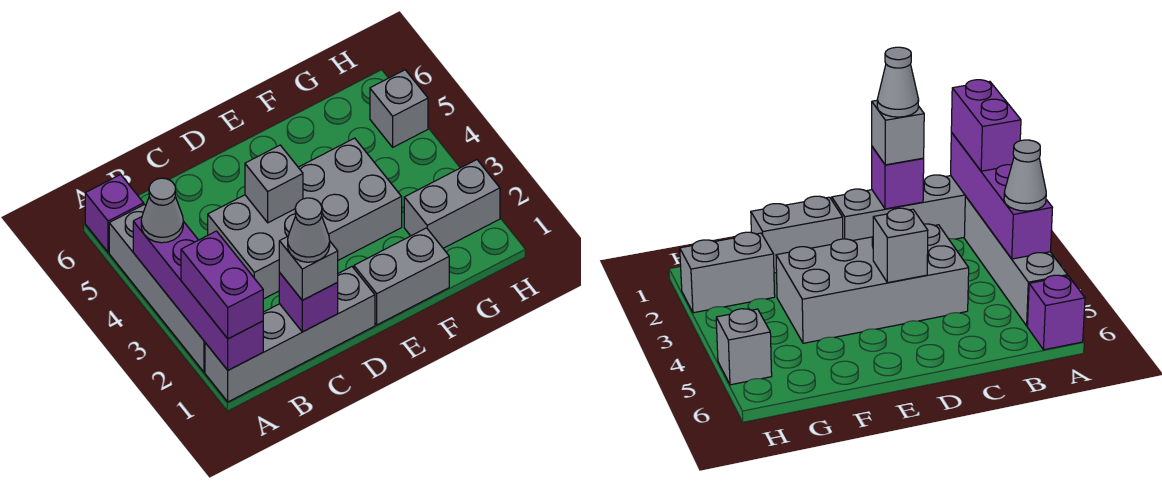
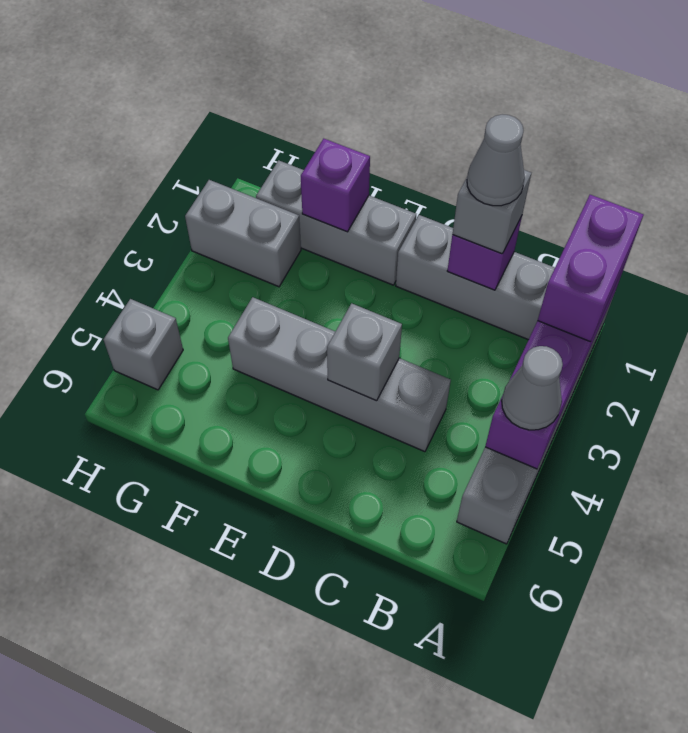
purple 1x1 brick [85,175,144,252] -> purple 1x1 brick moved to [301,139,370,232]
grey 2x4 brick [208,138,402,299] -> grey 1x4 brick [228,297,451,452]
grey 1x2 brick [354,228,449,325] -> grey 1x3 brick [256,160,416,285]

